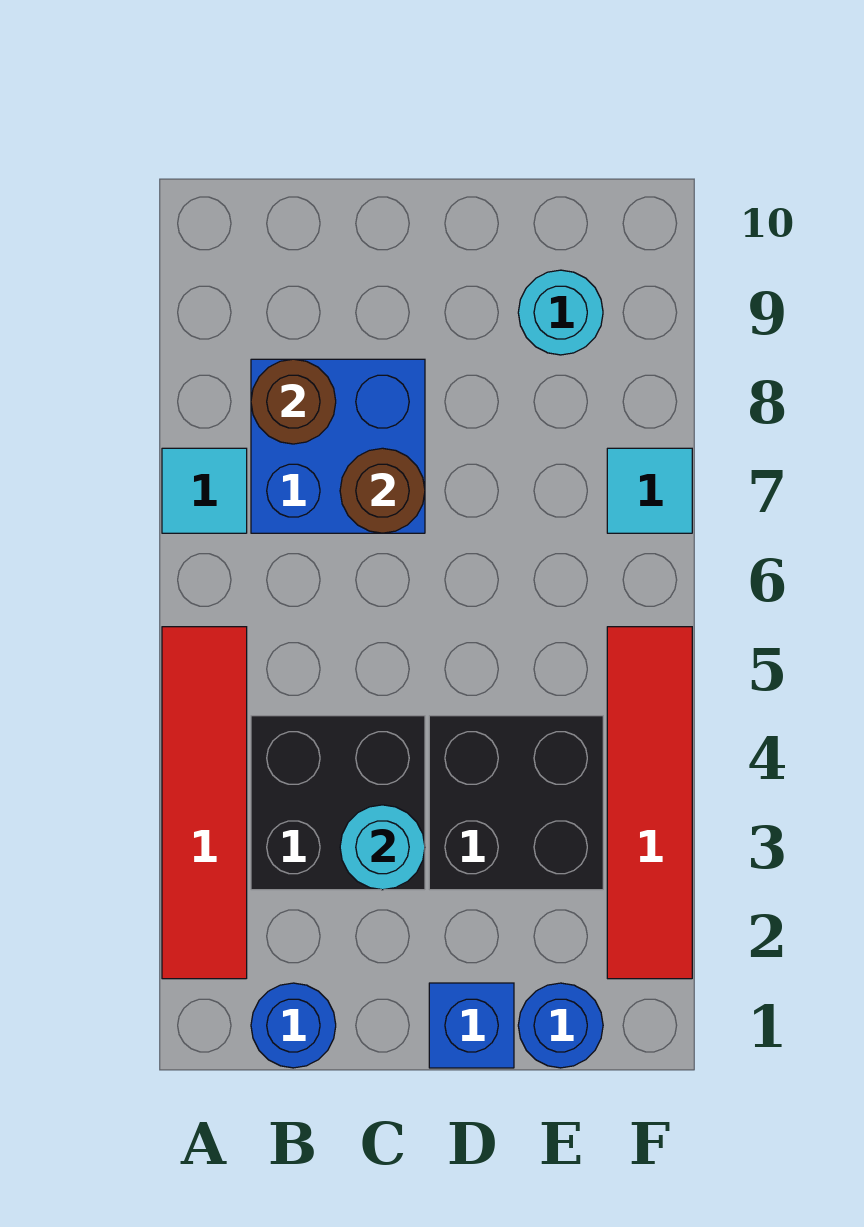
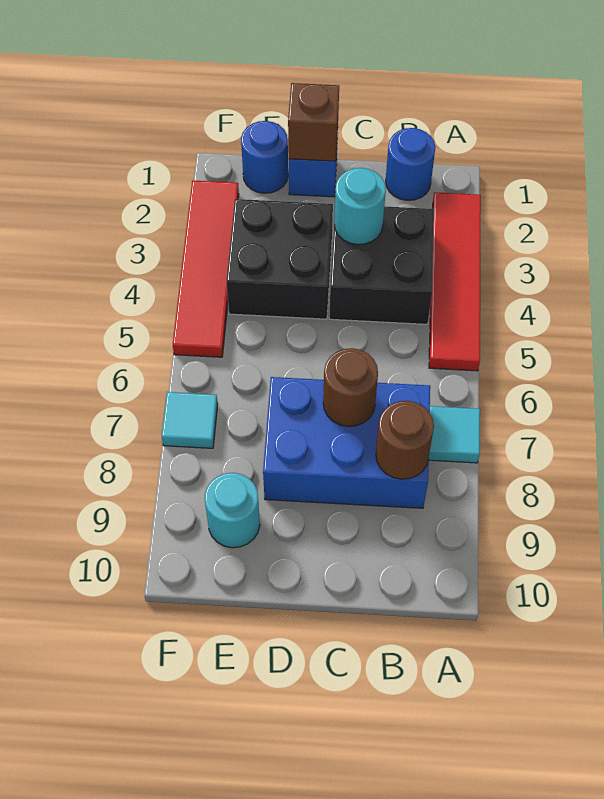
blue 2x2 brick [251,359,425,533] -> blue 2x3 brick [263,377,430,508]
none -> brown 1x1 brick [288,83,339,161]

